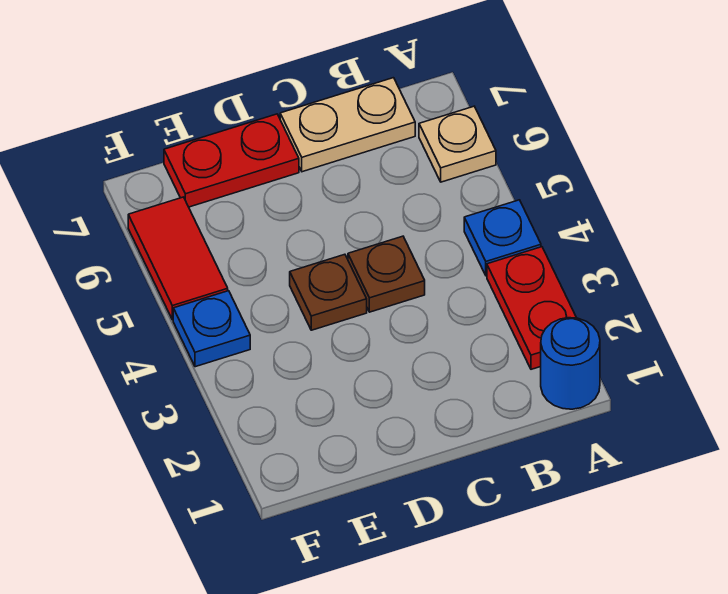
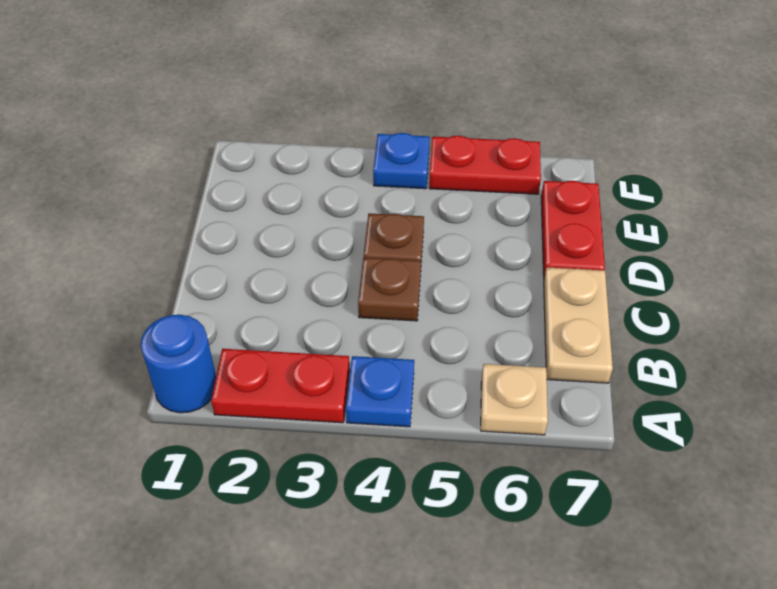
red 1x2 tile [128,197,228,320] -> red 1x2 plate [429,136,541,194]

